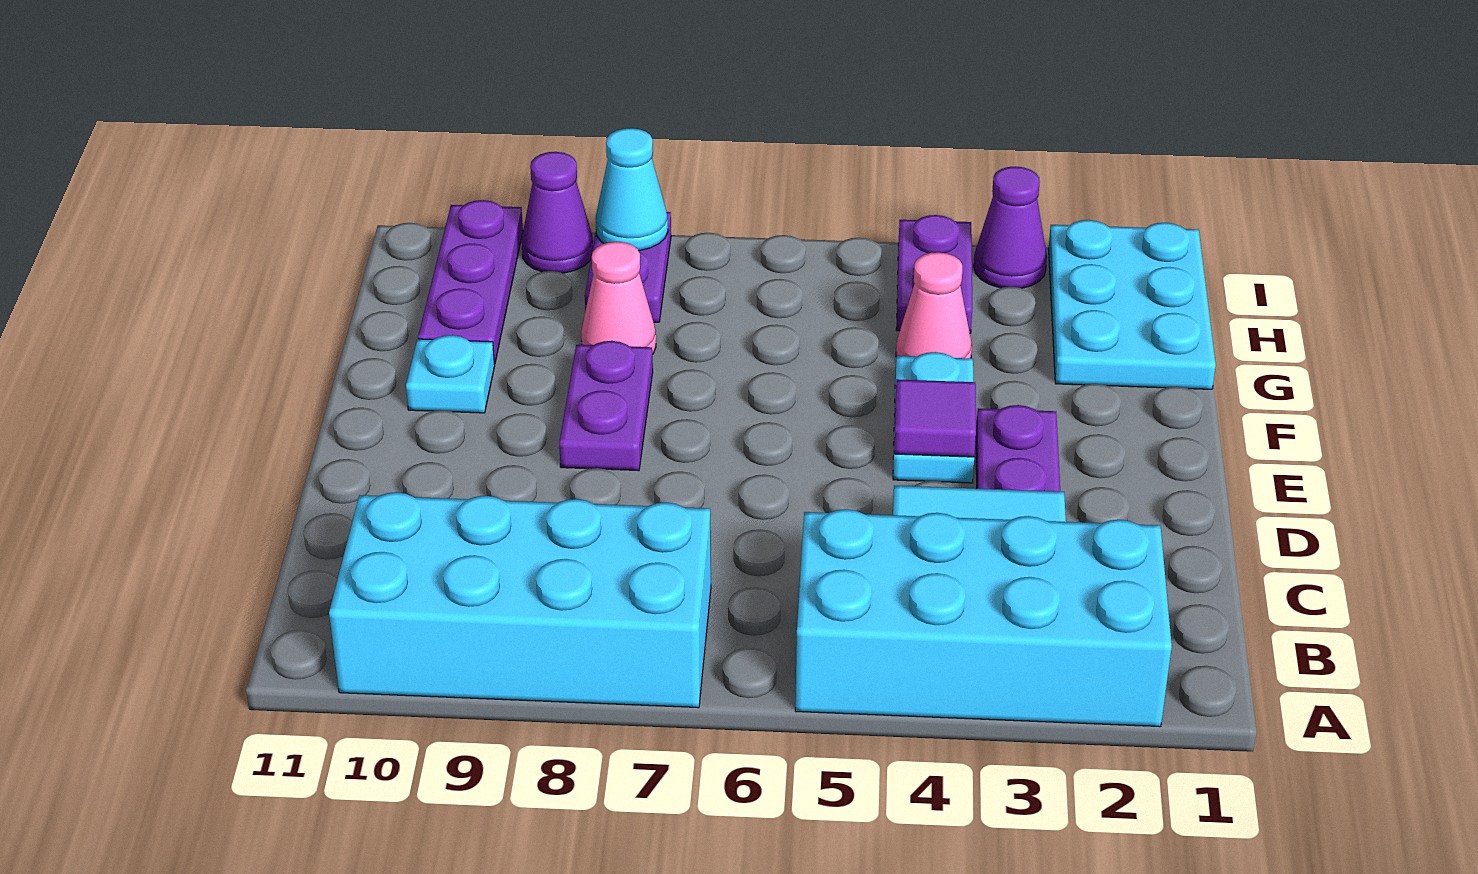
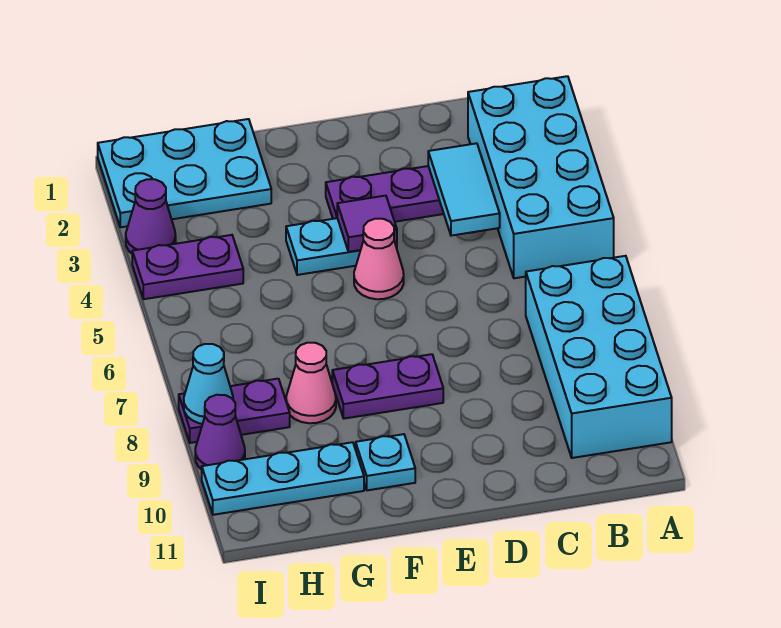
pink 1x1 cone [896,252,972,358] -> pink 1x1 cone moved to [354,219,404,299]
purple 1x3 plate [418,200,523,364] -> cyan 1x3 plate [202,442,364,515]

